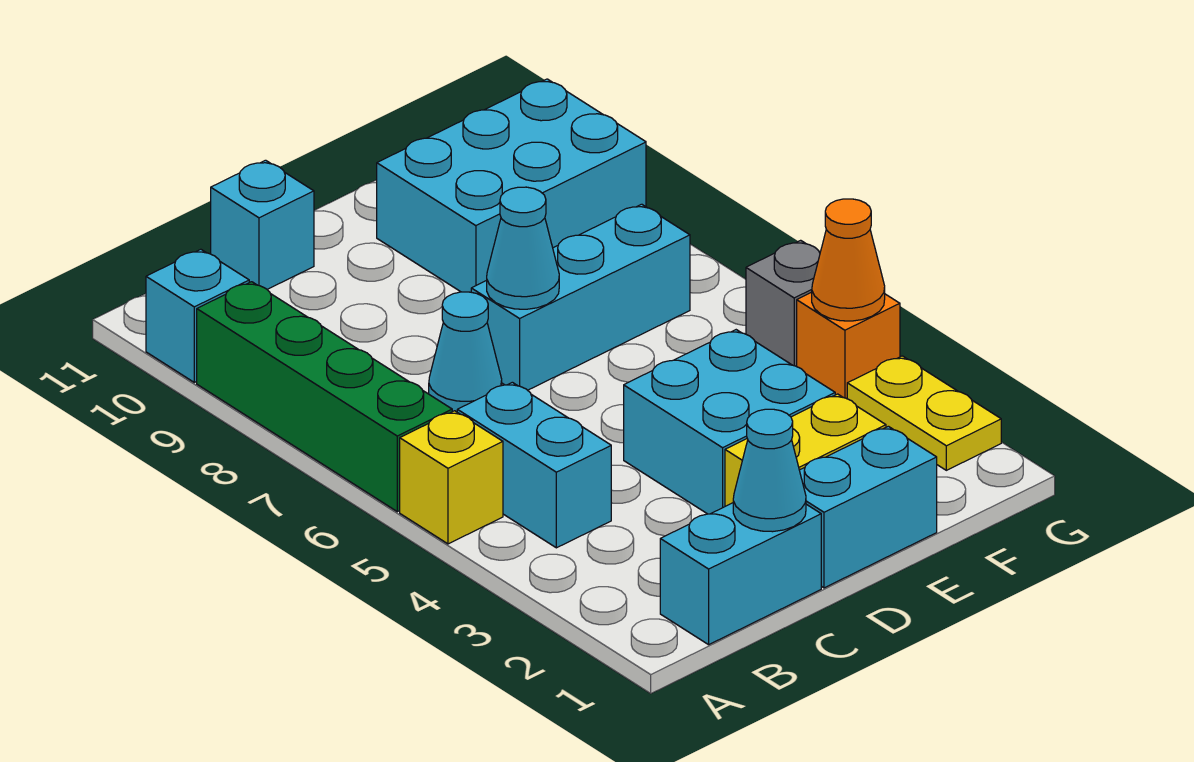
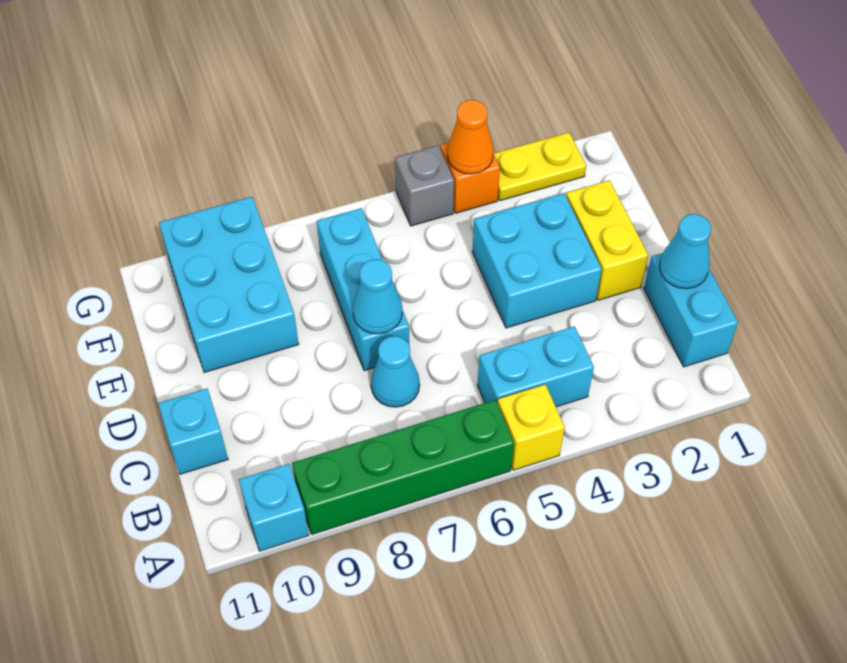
cyan 1x2 brick [799,426,937,588] -> none

